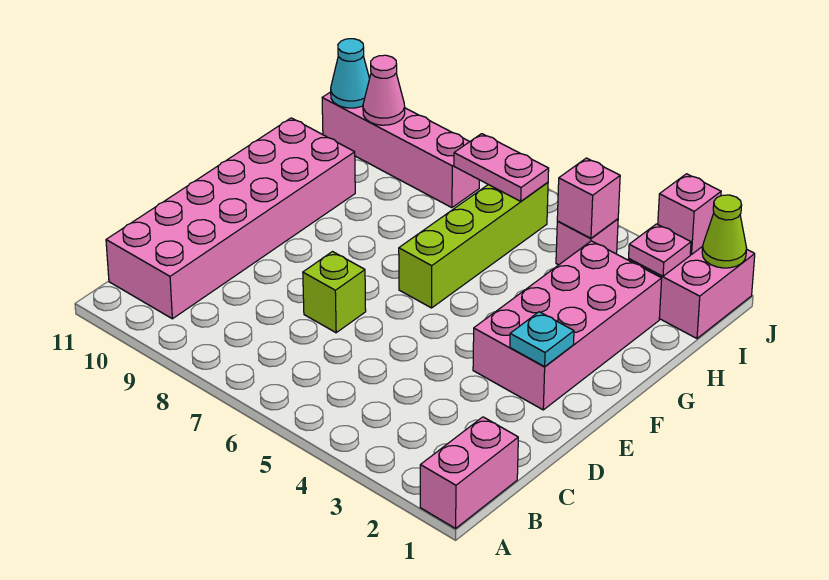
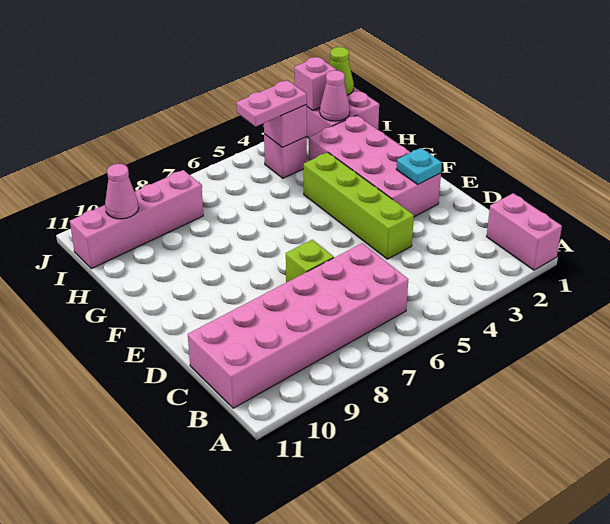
pink 2x6 brick [106,118,355,319] -> pink 2x6 brick turned to [188,243,408,408]
lime 1x4 brick [399,182,548,308] -> lime 1x4 brick moved to [304,152,414,259]
pink 1x1 plate [629,224,691,276] -> pink 1x1 cone [320,70,350,121]
pink 1x2 plate [454,134,549,201] -> pink 1x2 plate moved to [236,80,307,127]
cyan 1x1 cone [331,39,370,108] -> none

